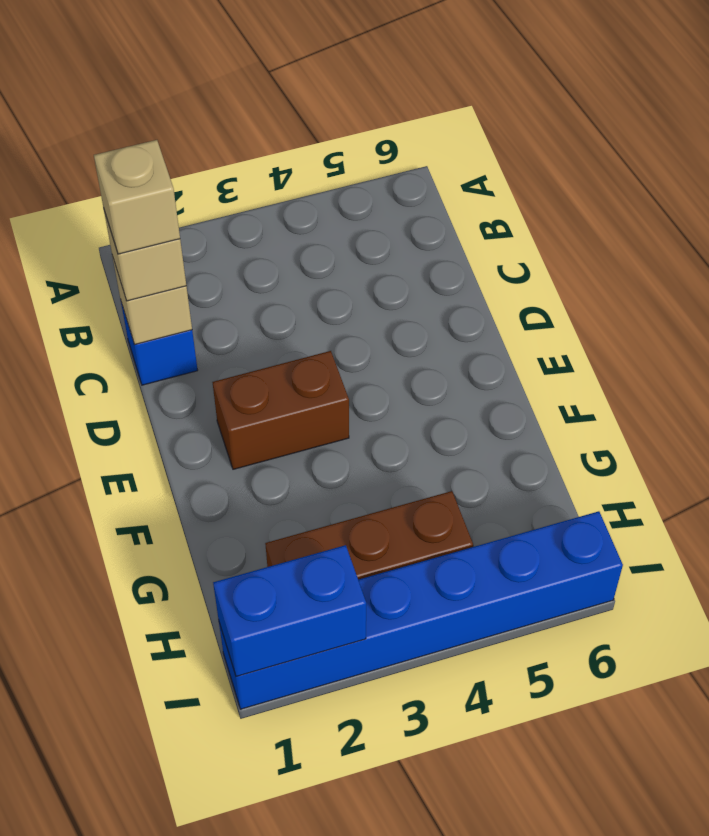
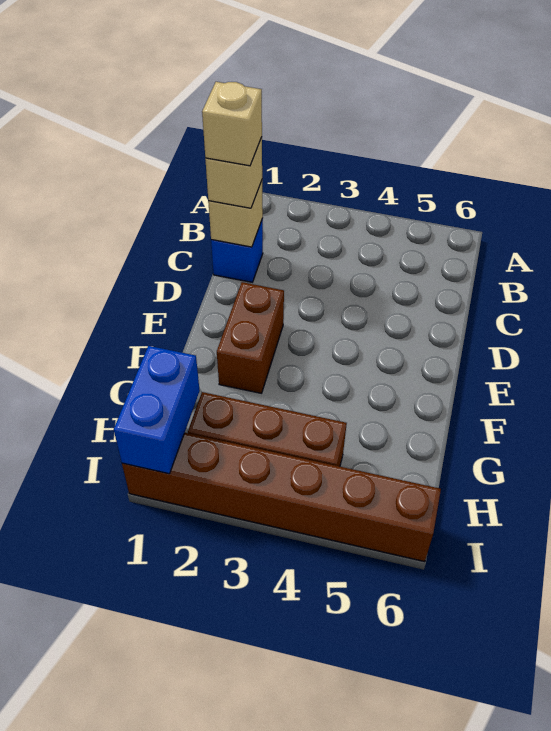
brown 1x2 brick [213,351,349,469] -> brown 1x2 brick turned to [217,282,284,393]
blue 1x6 brick [219,511,623,709] -> brown 1x6 brick [122,433,441,562]
blue 1x2 brick [213,545,366,677] -> blue 1x2 brick turned to [114,346,200,474]

